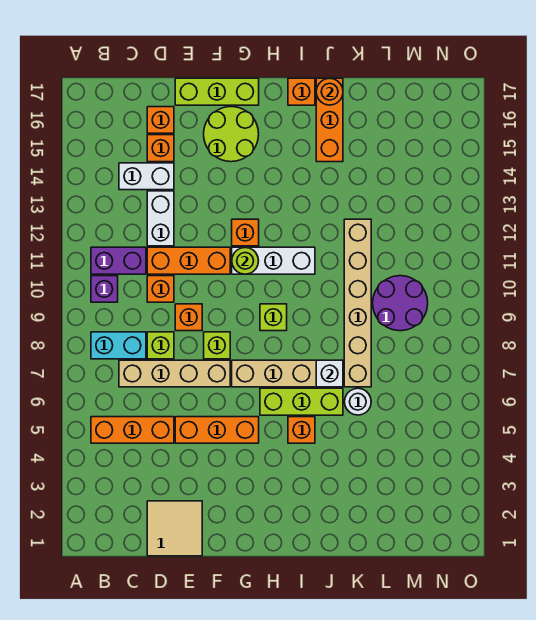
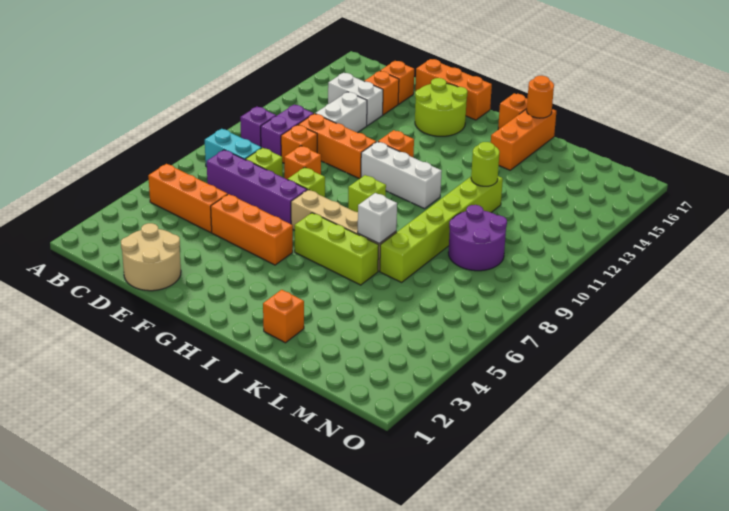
purple 1x2 brick [91,247,146,274] -> purple 1x2 brick turned to [261,105,314,156]
tan 1x4 brick [119,360,230,387] -> purple 1x4 brick [207,150,307,224]
tan 2x2 tile [147,501,202,556] -> tan 2x2 round brick [121,223,181,291]
lime 1x3 brick [175,78,259,105] -> orange 1x3 brick [415,59,492,120]
lime 1x1 round brick [232,247,259,274] -> lime 1x1 round brick moved to [471,142,499,186]
orange 1x1 brick [288,417,315,443] -> orange 1x1 brick moved to [263,290,304,343]
white 1x1 round brick [345,388,371,415] -> none
tan 1x6 brick [344,219,371,387] -> lime 1x6 brick [380,176,503,282]

